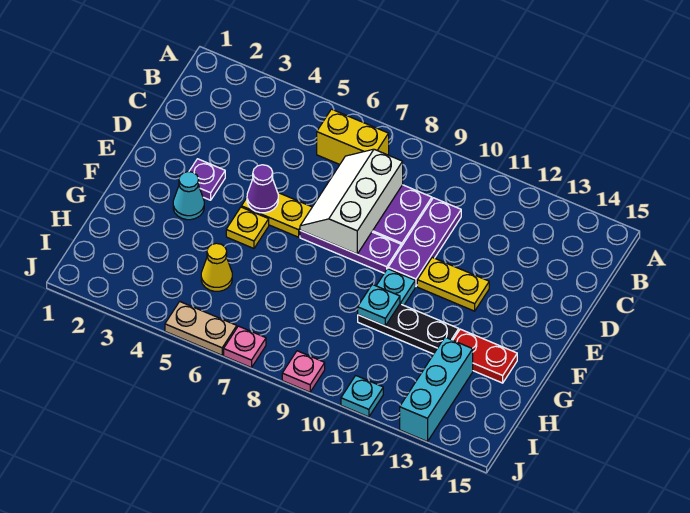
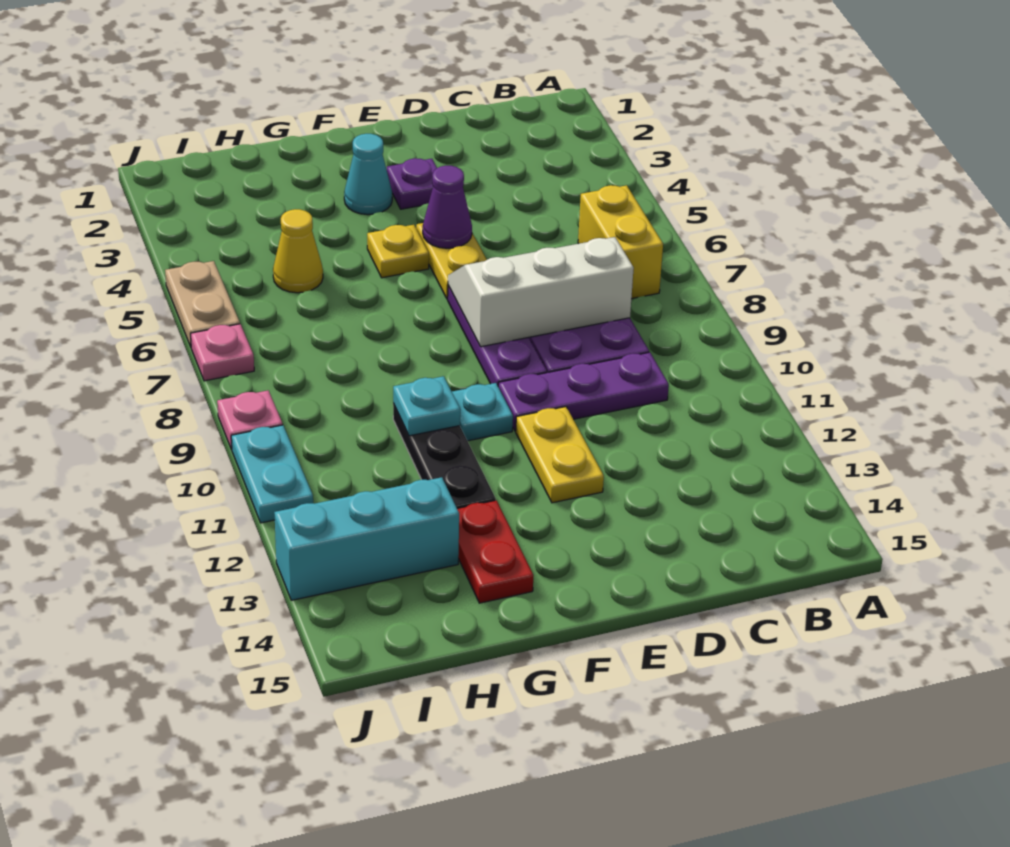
cyan 1x1 plate [341,375,383,417] -> cyan 1x2 plate [231,425,313,523]

